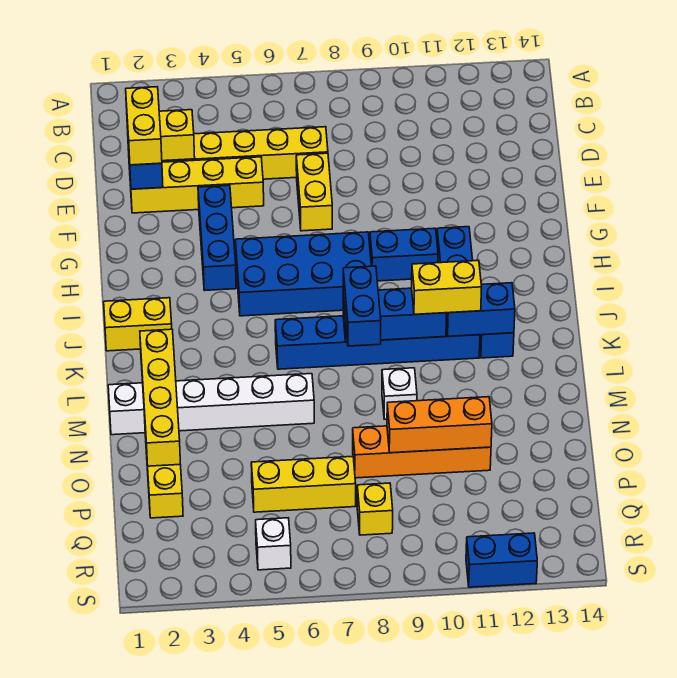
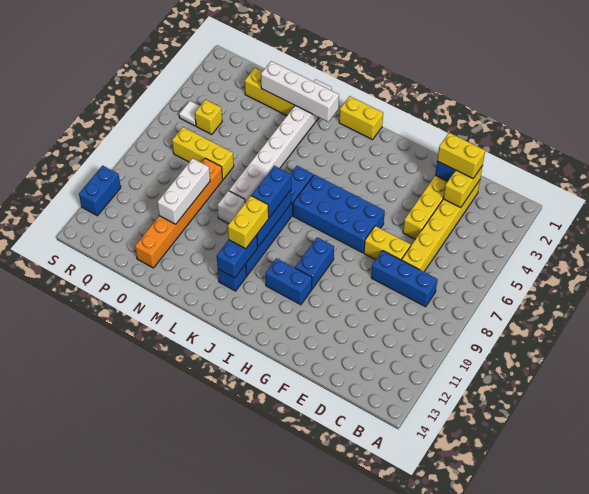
blue 1x3 brick [198,185,236,290] -> blue 1x3 brick moved to [371,251,437,307]
blue 2x4 brick [235,232,371,316] -> blue 2x4 brick turned to [293,174,385,253]
yellow 1x2 brick [104,298,172,351] -> yellow 1x2 brick turned to [339,96,383,140]
blue 1x2 brick [343,266,381,346] -> blue 1x2 brick turned to [251,166,291,218]
yellow 1x4 brick [140,329,180,466] -> white 1x4 brick [261,61,339,122]
white 1x6 brick [108,374,314,435] -> white 1x8 brick [229,79,332,202]
orange 1x4 brick [353,426,491,478] -> orange 1x6 brick [135,158,223,268]
orange 1x3 brick [387,397,492,453] -> white 1x3 brick [157,158,210,224]
yellow 1x3 brick [251,456,356,512] -> yellow 1x3 brick turned to [172,127,234,180]
yellow 1x1 brick [357,483,393,535] -> yellow 1x1 brick moved to [195,100,222,134]
white 1x1 brick [256,518,291,570] -> white 1x1 tile [179,101,200,126]

